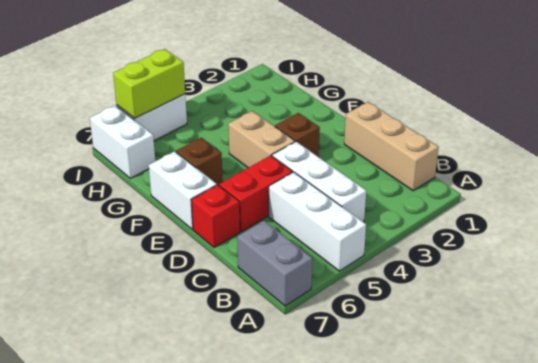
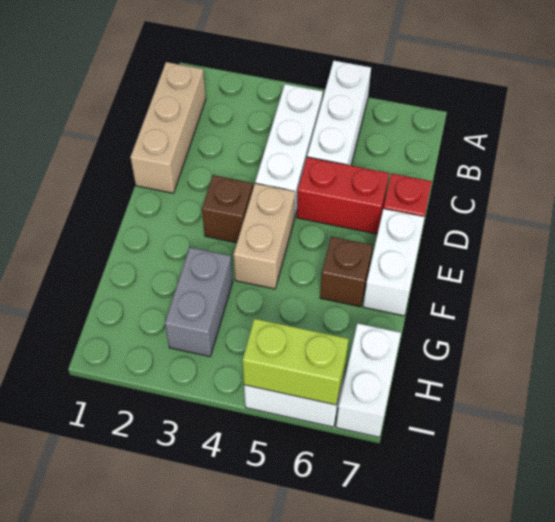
grey 1x2 brick [237,221,312,306] -> grey 1x2 brick moved to [165,247,233,357]

